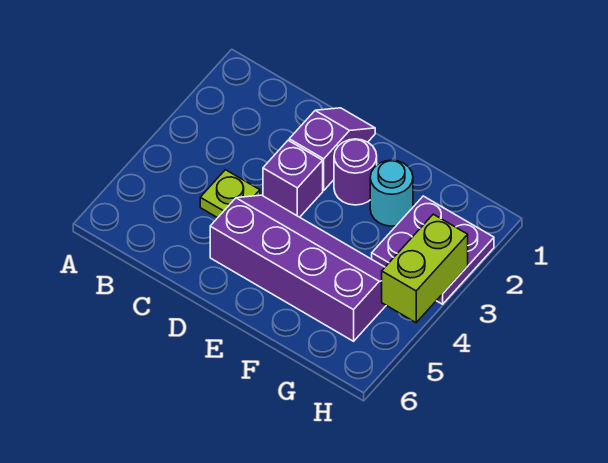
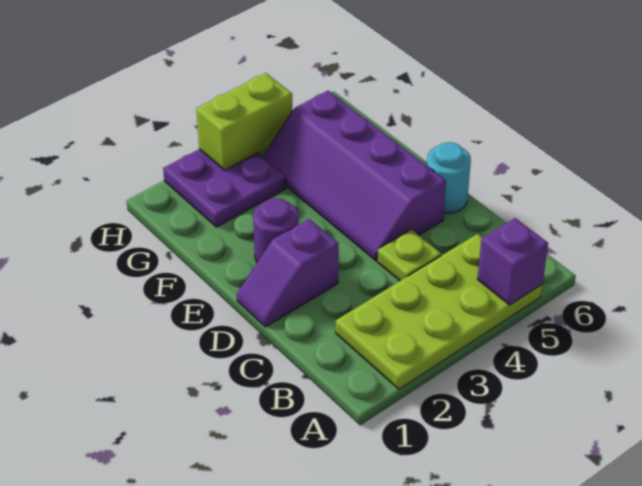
none -> lime 2x4 plate [336,234,542,389]
purple 1x1 brick [263,140,323,217] -> purple 1x1 brick moved to [478,218,548,305]
cyan 1x1 round brick [370,160,413,226] -> cyan 1x1 round brick moved to [427,142,471,214]

